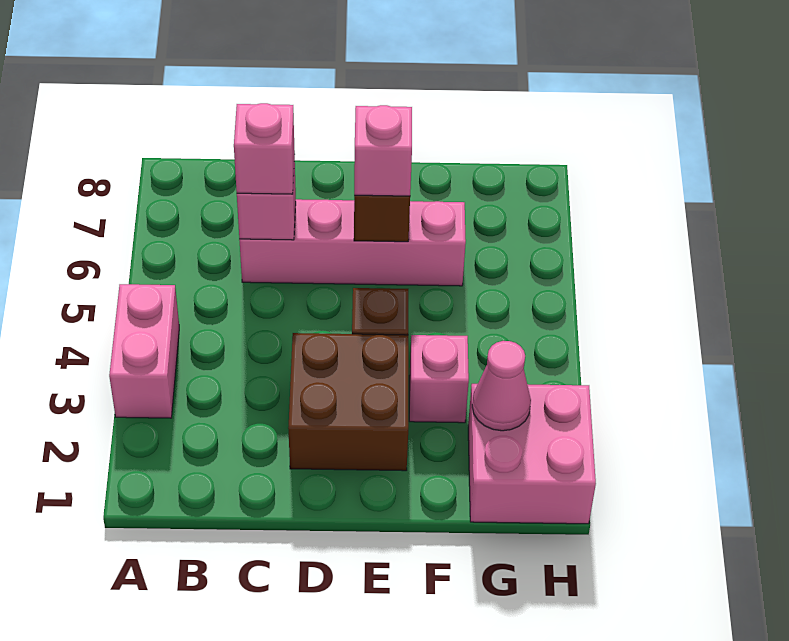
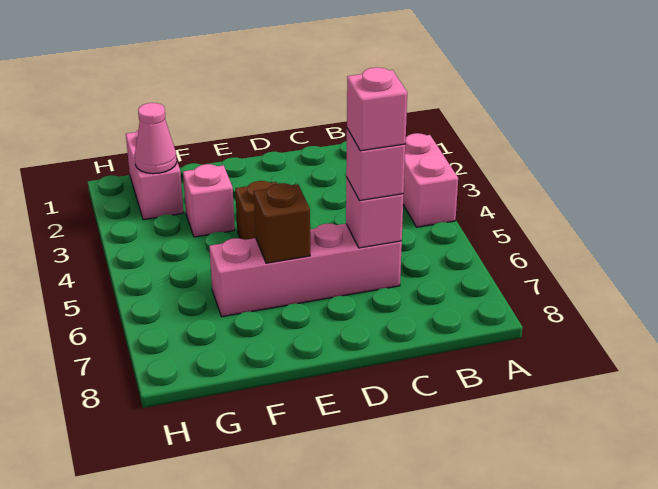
brown 2x2 brick [288,333,408,471] -> none
pink 1x1 brick [354,105,412,196] -> pink 1x1 brick moved to [347,67,407,151]
pink 2x2 brick [468,384,596,524] -> pink 1x2 brick [126,130,184,220]

